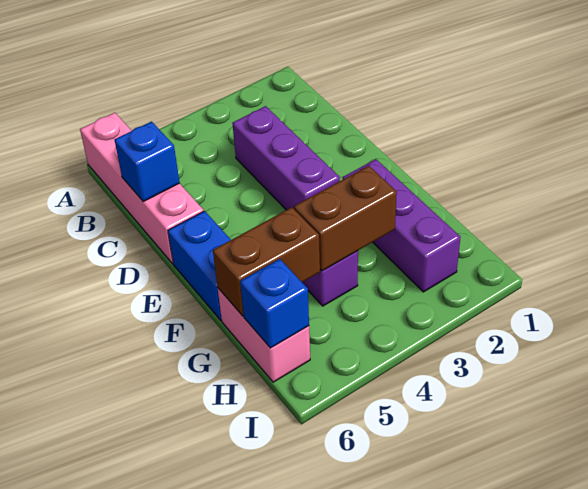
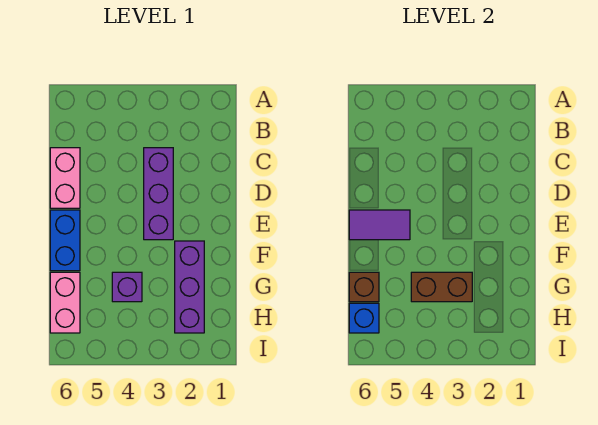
pink 1x4 brick [80,113,204,264] -> pink 1x2 brick [50,148,80,208]
blue 1x1 brick [115,122,180,202] -> none
none -> purple 1x2 tile [349,210,410,240]
brown 1x2 brick [213,207,320,316] -> brown 1x1 brick [349,272,379,302]

